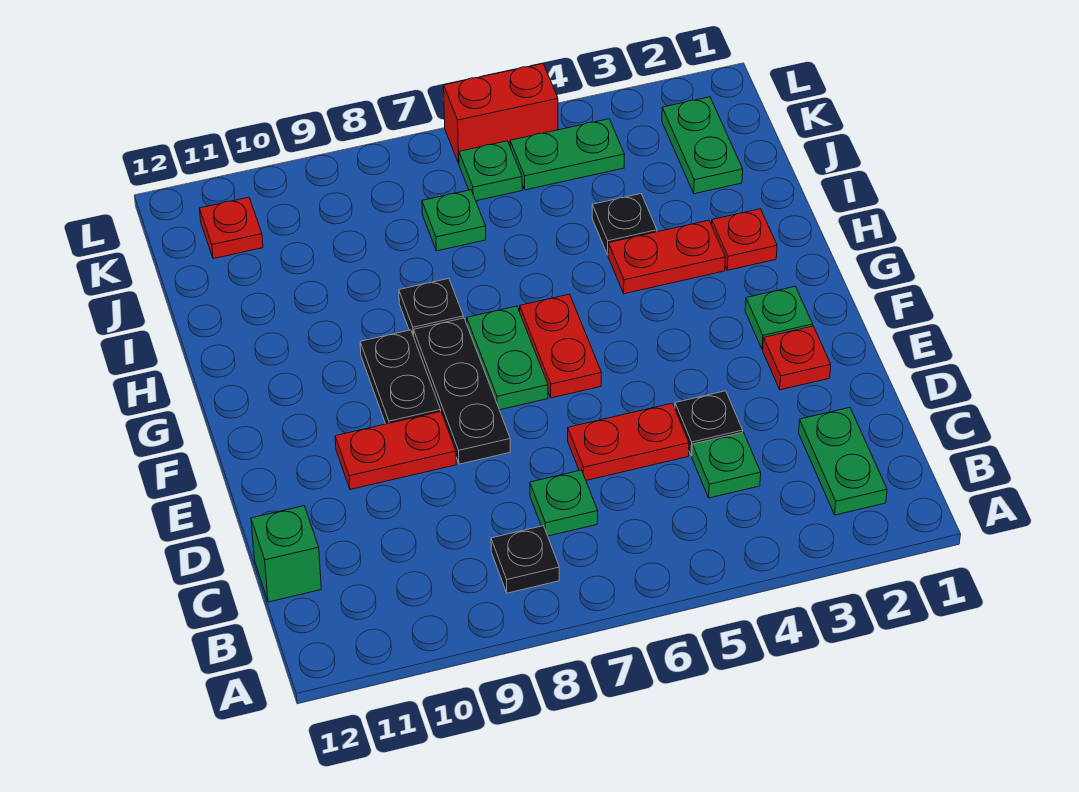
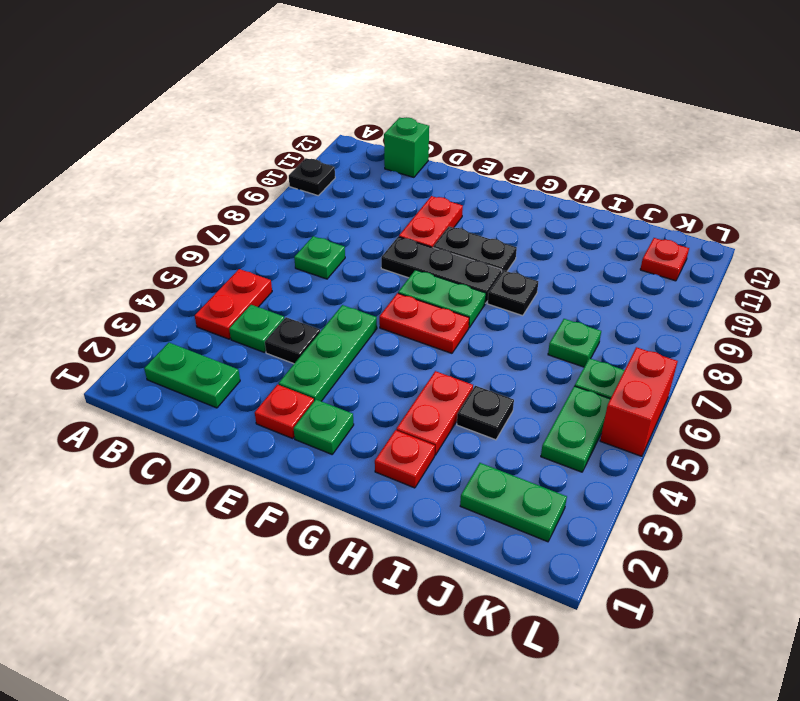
black 1x1 plate [491,526,559,593] -> black 1x1 plate moved to [289,158,335,196]
red 1x2 plate [568,403,689,480] -> red 1x2 plate moved to [195,269,272,339]
none -> green 1x3 plate [279,305,377,401]

